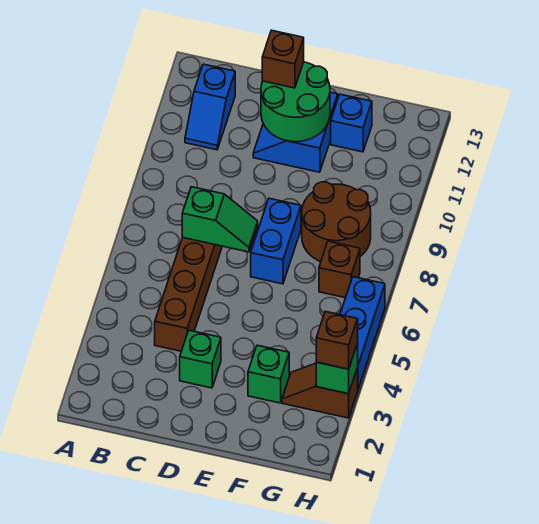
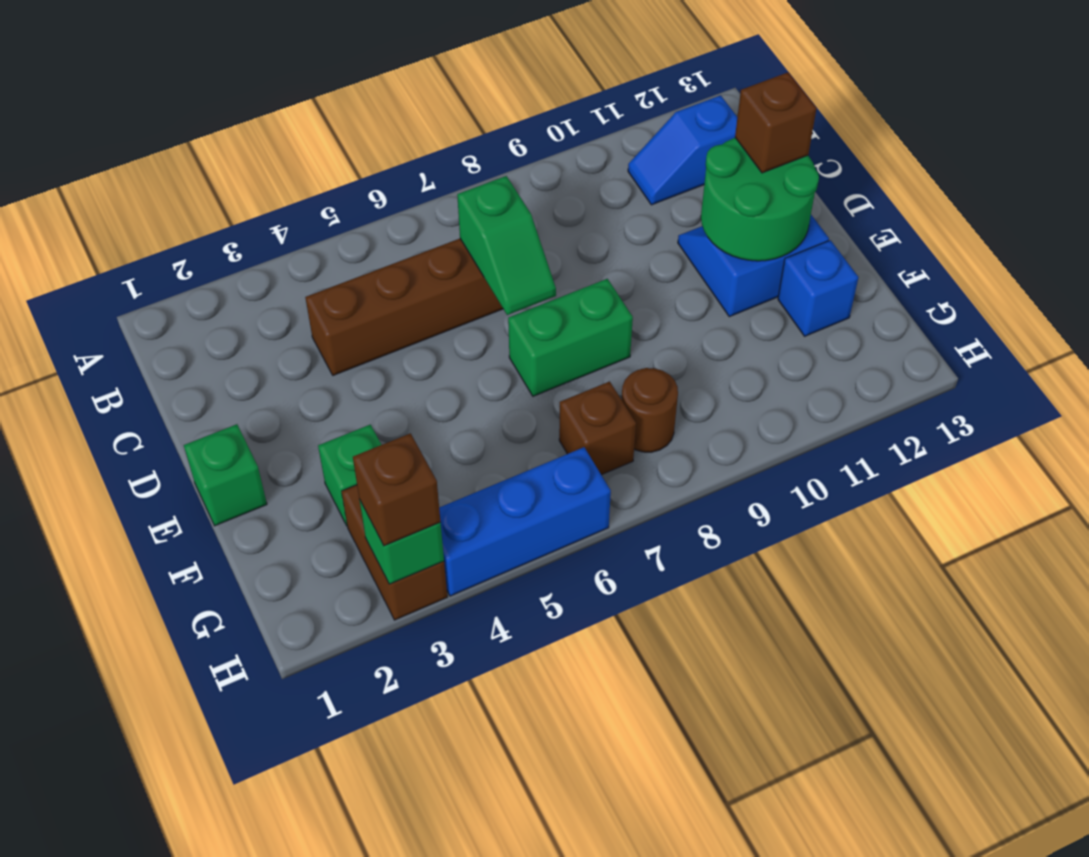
green 1x1 brick [180,330,221,388] -> green 1x1 brick moved to [184,424,267,526]
blue 1x2 brick [251,198,301,284] -> green 1x2 brick [508,279,633,396]
brown 2x2 round brick [302,182,371,262] -> brown 1x1 round brick [622,368,678,452]
brown 1x2 slope [282,363,358,418] -> brown 1x2 brick [341,485,447,620]

